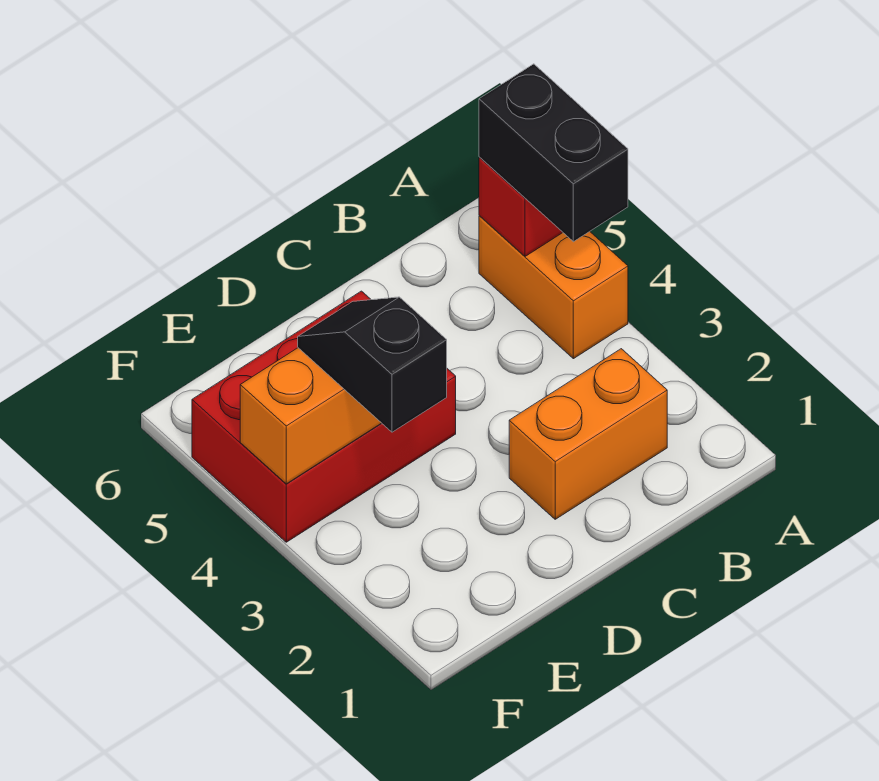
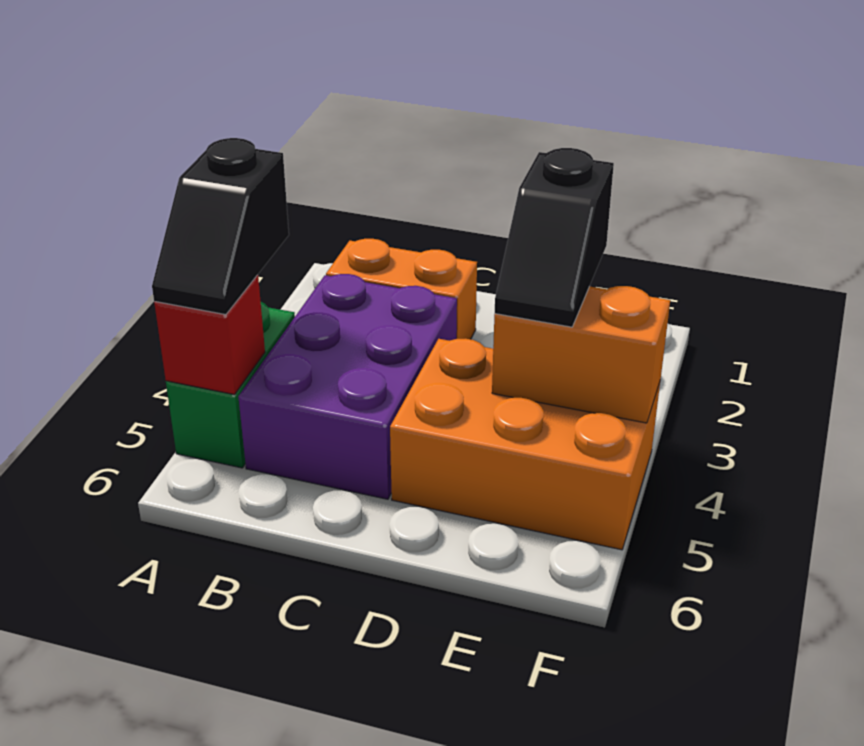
orange 1x2 brick [479,215,628,359] -> green 1x2 brick [166,302,295,468]
black 1x2 brick [479,64,628,242] -> black 1x2 slope [152,138,289,315]
none -> purple 2x3 brick [238,274,457,499]
red 2x3 brick [192,291,456,542] -> orange 2x3 brick [390,338,660,550]

